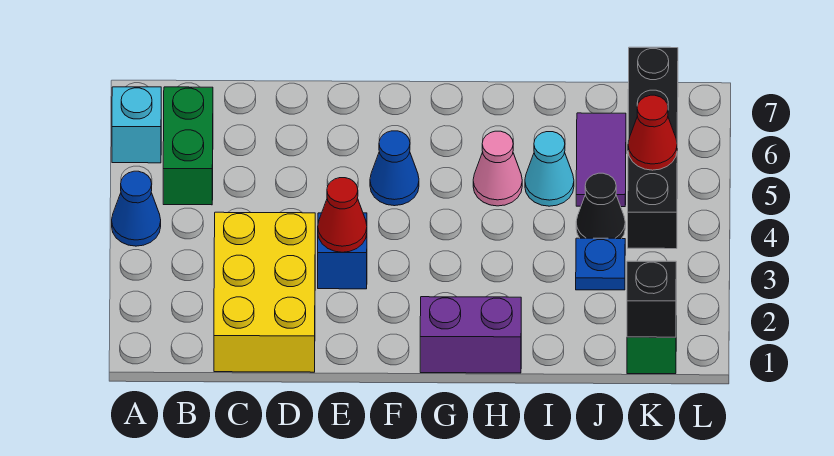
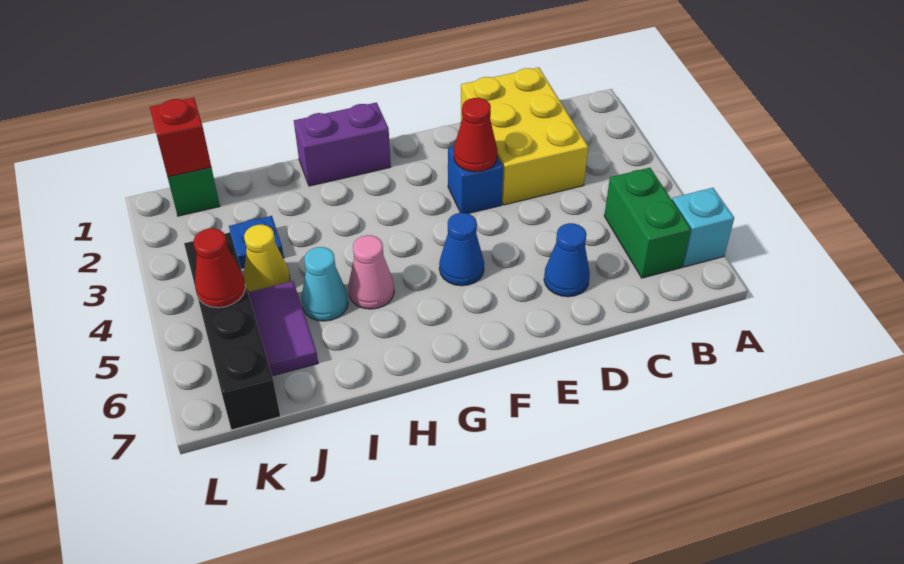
blue 1x1 cone [112,171,161,246] -> blue 1x1 cone moved to [544,223,590,297]
black 1x1 cone [576,173,625,239] -> yellow 1x1 cone [244,225,290,292]
black 1x1 brick [627,261,676,337] -> red 1x1 brick [150,98,211,177]

